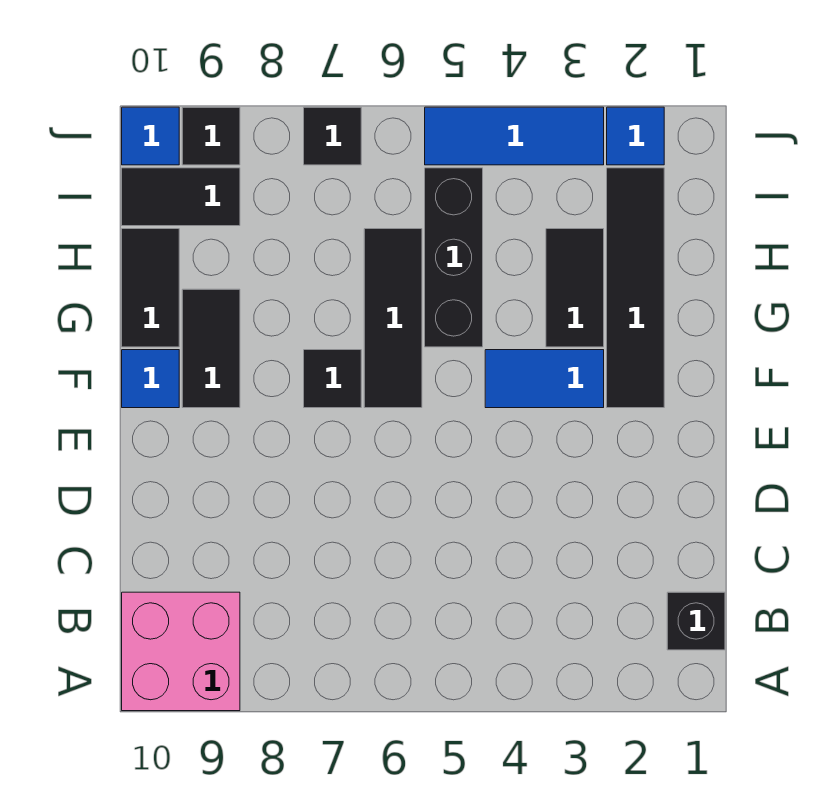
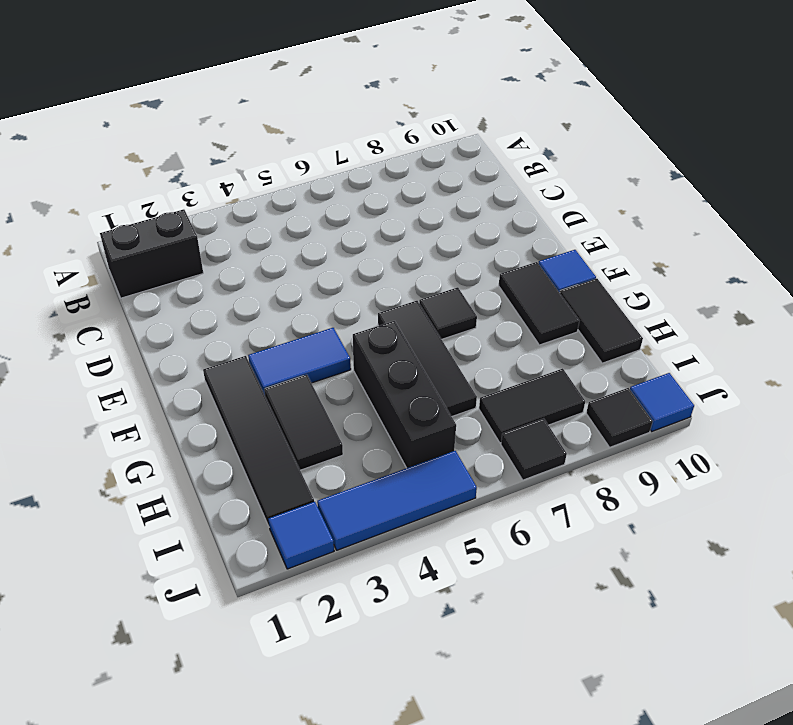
pink 2x2 brick [122,592,240,711] -> none
black 1x1 brick [667,592,725,650] -> black 1x2 brick [100,209,203,298]
black 1x2 tile [122,168,240,226] -> black 1x2 tile moved to [479,369,585,443]

